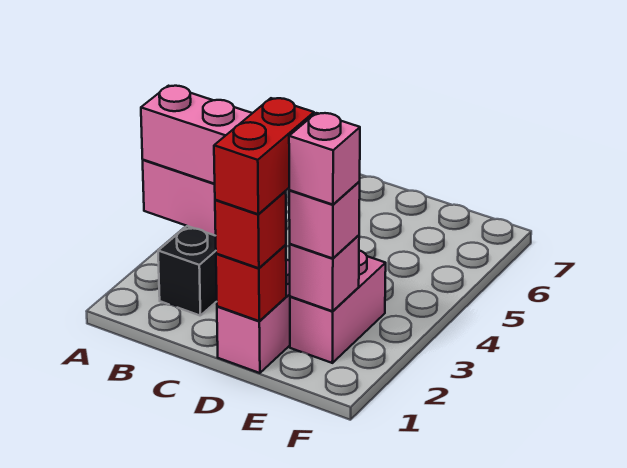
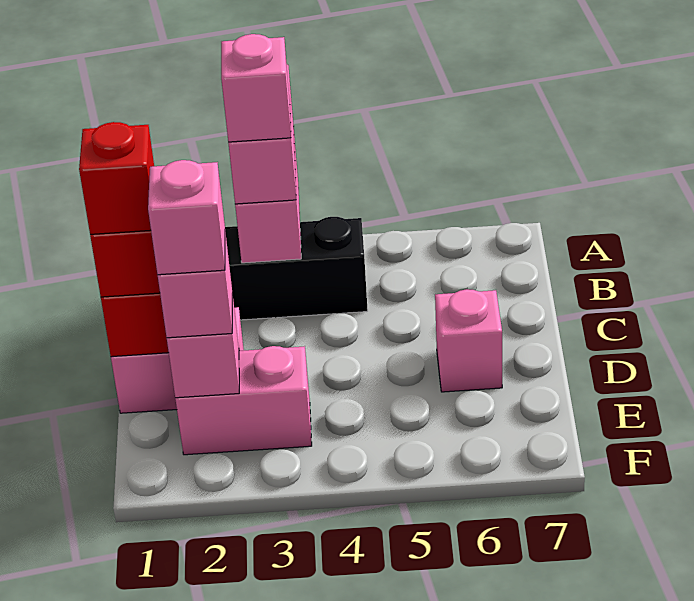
none -> pink 1x1 brick [221,34,291,142]
red 1x2 brick [214,98,314,214] -> red 1x1 brick [79,122,154,234]
none -> pink 1x1 brick [435,289,502,392]

